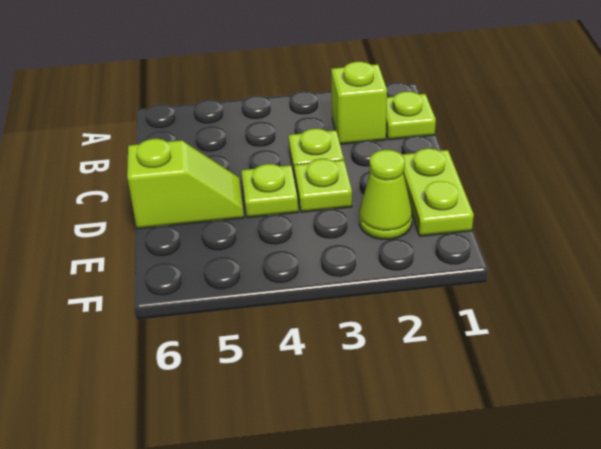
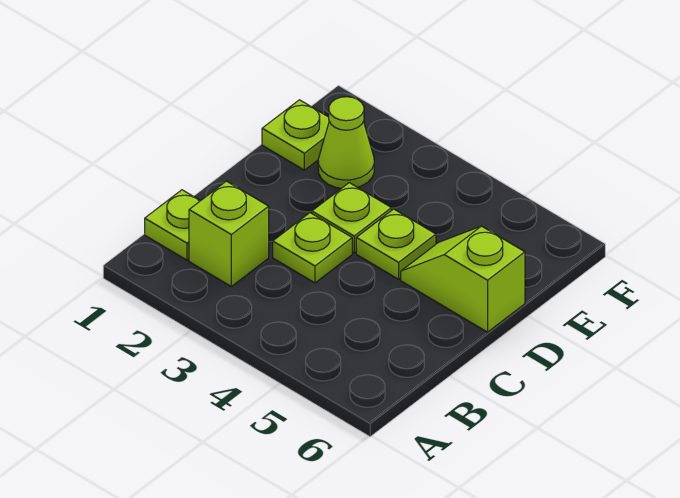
lime 1x2 plate [402,148,474,236] -> lime 1x1 plate [262,100,329,170]

